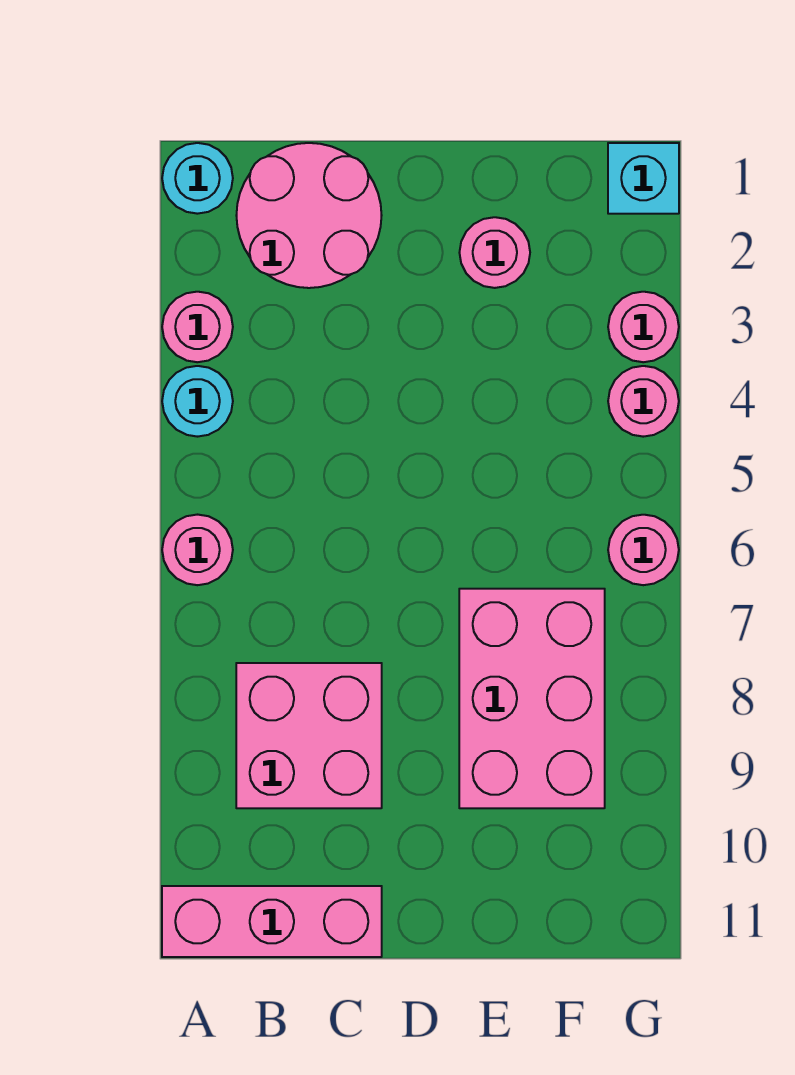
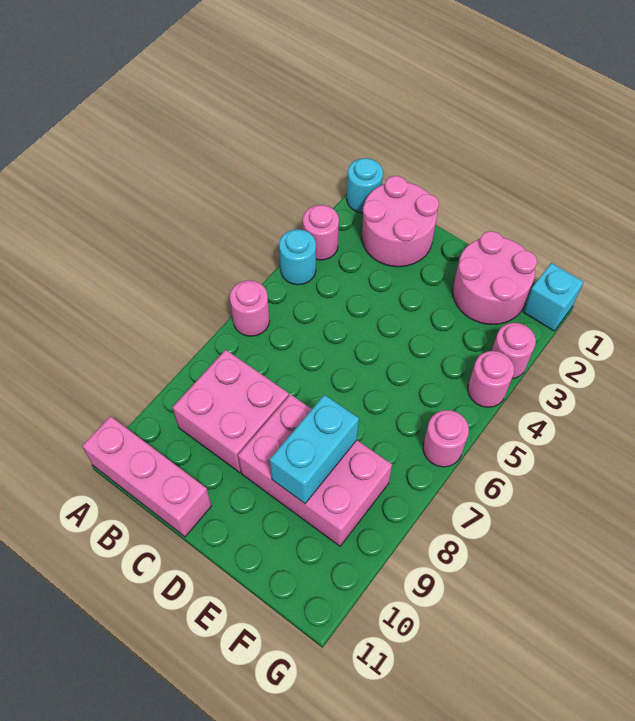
pink 1x1 round brick [459,217,530,288] -> pink 2x2 round brick [453,231,537,325]
pink 2x3 brick [459,589,605,808] -> pink 2x3 brick turned to [238,394,392,546]
none -> cyan 1x2 brick [270,395,359,503]

